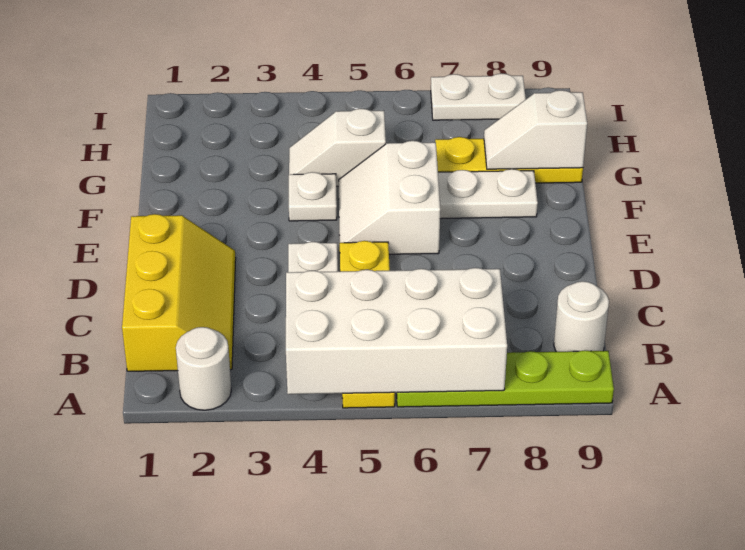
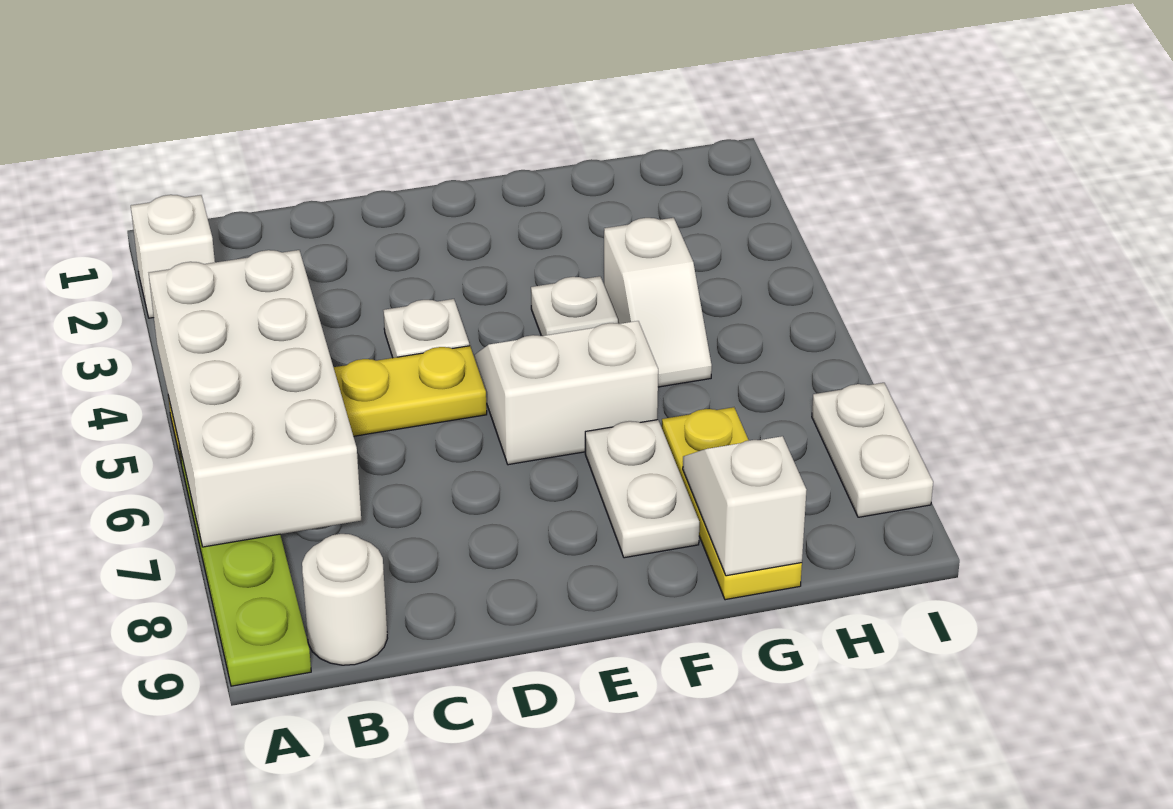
white 1x1 round brick [176,327,231,410] -> white 1x1 brick [131,195,215,318]
yellow 2x3 slope [122,214,236,371] -> none
white 1x2 slope [289,109,386,186] -> white 1x2 slope turned to [604,218,712,387]

